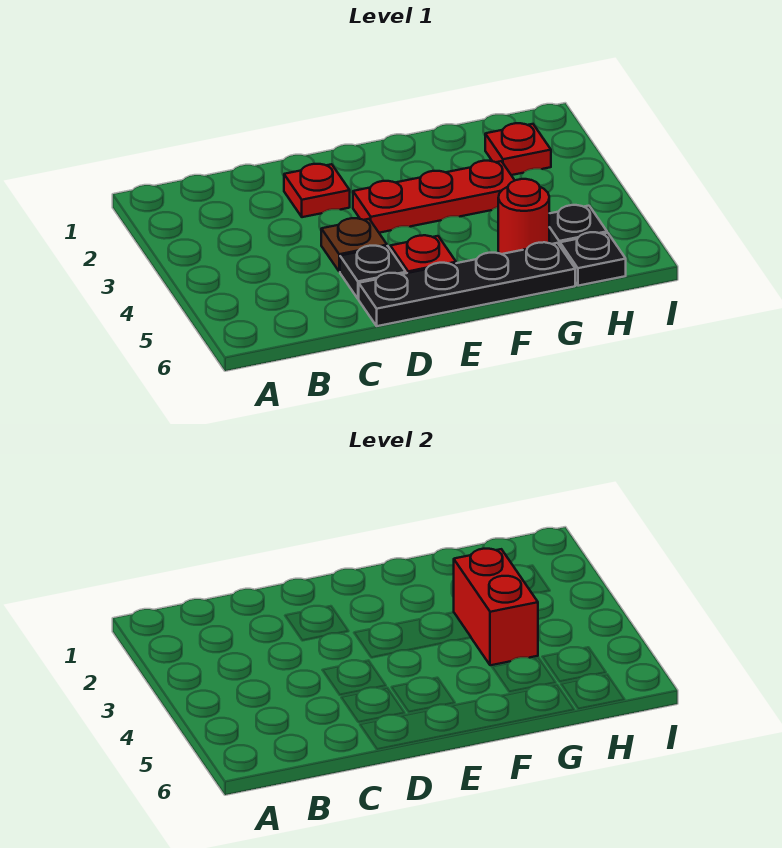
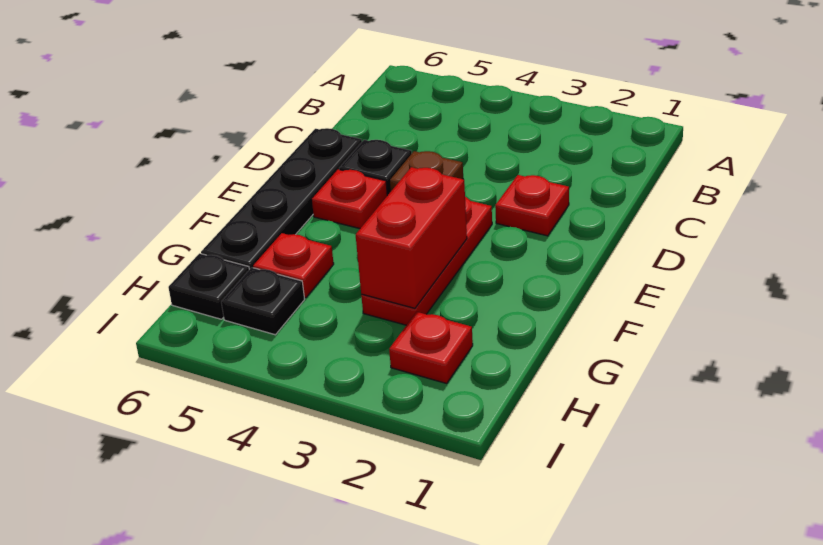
red 1x2 brick [454,549,538,665] -> red 1x2 brick turned to [356,167,467,308]
red 1x1 round brick [498,179,549,254] -> red 1x1 plate [253,233,334,298]

